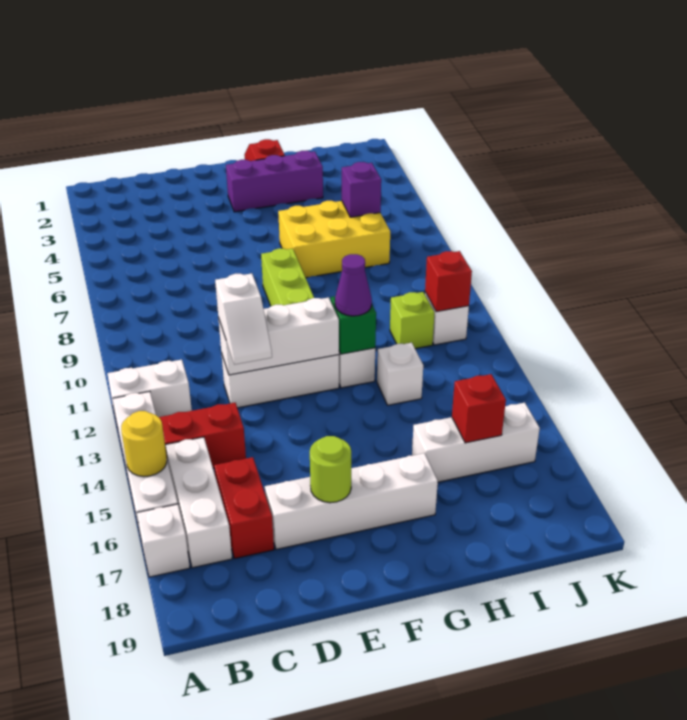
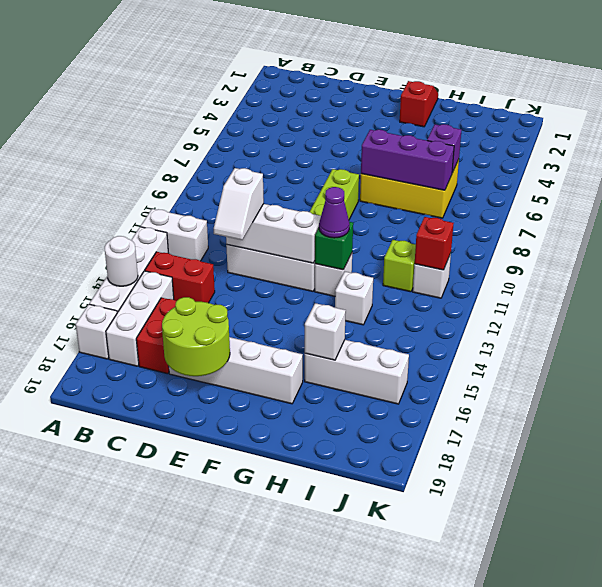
yellow 1x1 round brick [121,411,167,477] -> white 1x1 round brick [104,236,138,286]
lime 1x1 round brick [310,436,351,503] -> lime 2x2 round brick [162,297,230,376]
purple 1x3 brick [226,151,323,212] -> purple 1x3 brick moved to [361,130,454,190]
none -> white 1x1 brick [305,303,346,360]
red 1x1 brick [452,374,506,443] -> none

